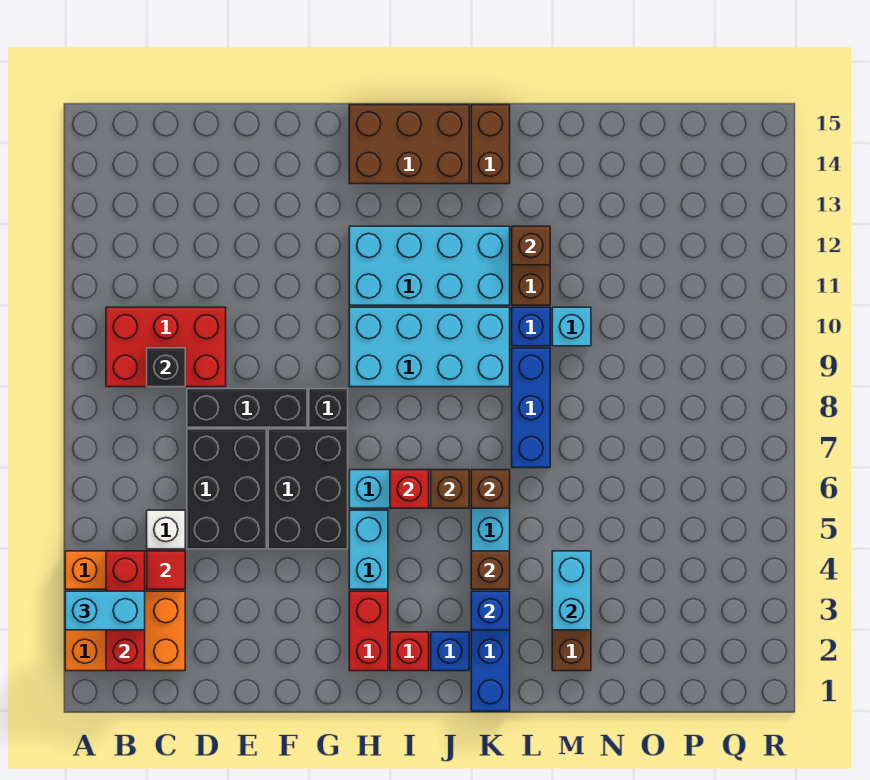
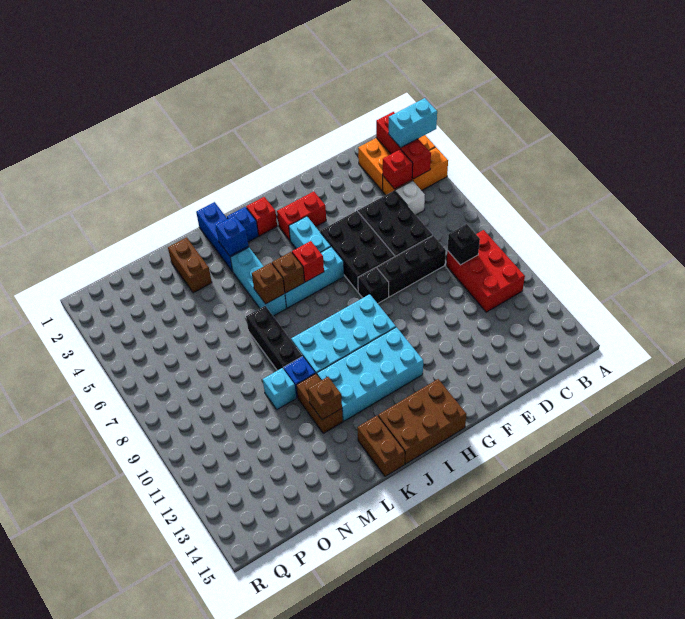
red 2x3 brick [106,307,226,387] -> red 2x3 brick turned to [446,230,525,312]
red 1x1 tile [147,551,185,589] -> red 1x1 brick [383,149,413,189]
red 1x2 brick [349,591,388,671] -> red 1x2 brick turned to [277,191,326,240]
brown 1x1 brick [471,551,510,589] -> none
blue 1x3 brick [512,348,550,468] -> black 1x3 brick [246,306,302,371]
cyan 1x2 brick [552,551,591,630] -> none

